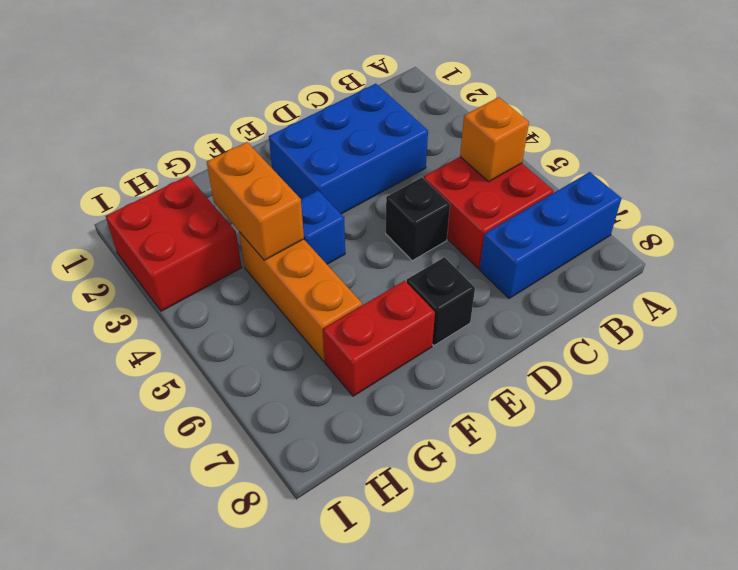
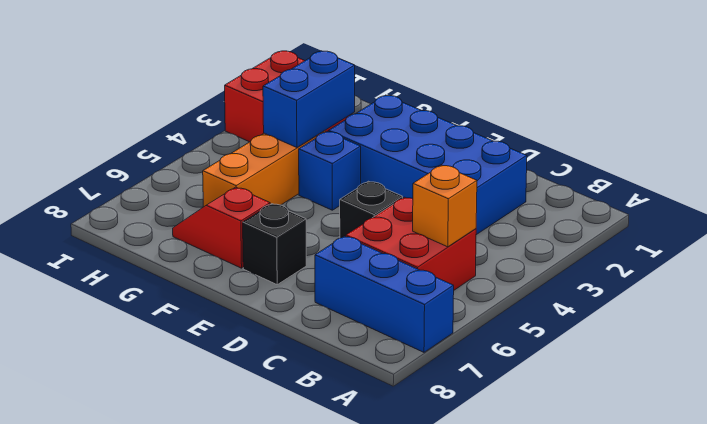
blue 2x3 brick [269,84,428,214] -> blue 2x4 brick [328,95,527,235]
red 1x2 brick [323,281,435,396] -> red 1x2 slope [173,187,270,268]
orange 1x2 brick [207,142,304,260] -> blue 1x2 brick [263,51,355,148]

